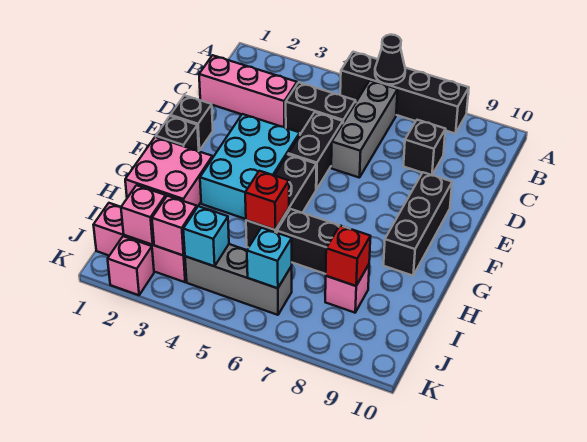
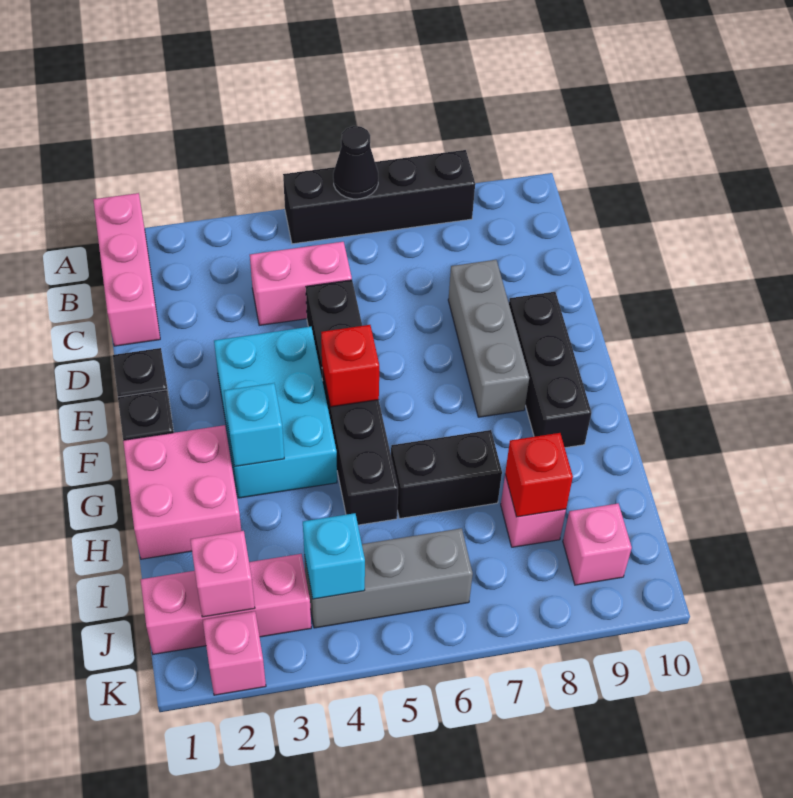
grey 1x3 brick [331,81,398,178] -> grey 1x3 brick moved to [448,260,529,417]
pink 1x3 brick [199,55,297,127] -> pink 1x3 brick turned to [93,193,160,346]
black 1x2 brick [286,82,356,133] -> pink 1x2 brick [250,242,352,325]
black 1x1 brick [403,120,445,175] -> none
red 1x1 brick [245,171,289,230] -> red 1x1 brick moved to [321,325,379,407]
pink 1x1 brick [152,196,197,256] -> pink 1x1 brick moved to [563,504,632,585]
cyan 1x1 brick [247,228,292,288] -> cyan 1x1 brick moved to [224,383,284,466]

